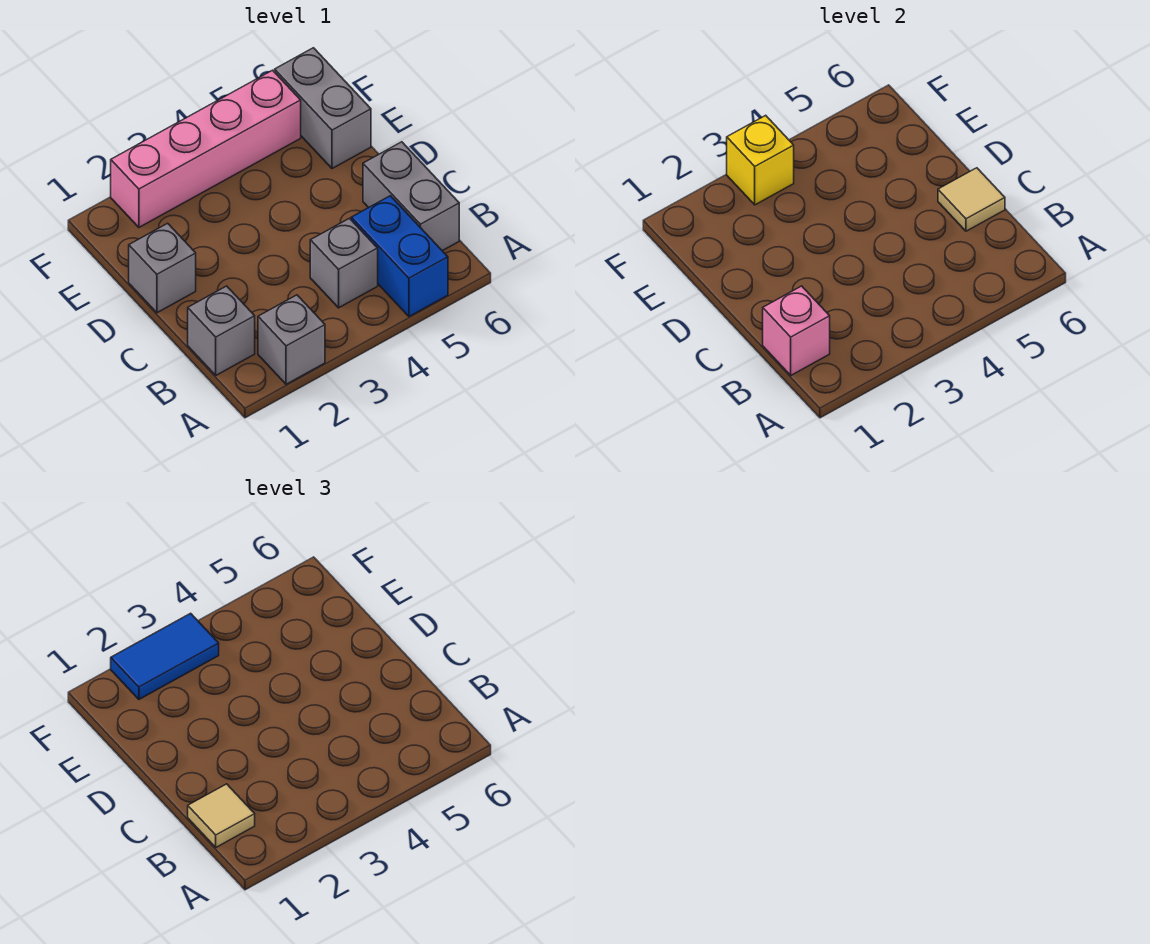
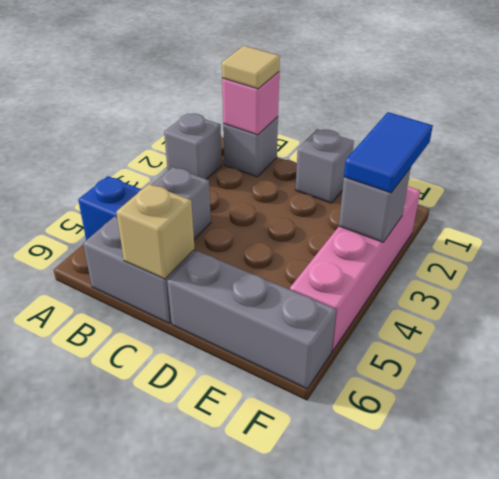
tan 1x1 tile [938,168,1005,231] -> tan 1x1 brick [116,184,195,279]
grey 1x2 brick [275,48,371,169] -> grey 1x3 brick [167,251,336,389]
yellow 1x1 brick [727,115,794,205] -> grey 1x1 brick [339,168,411,242]

